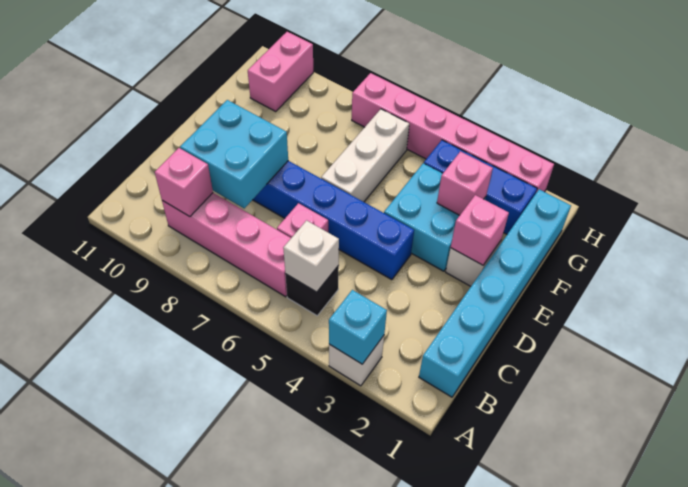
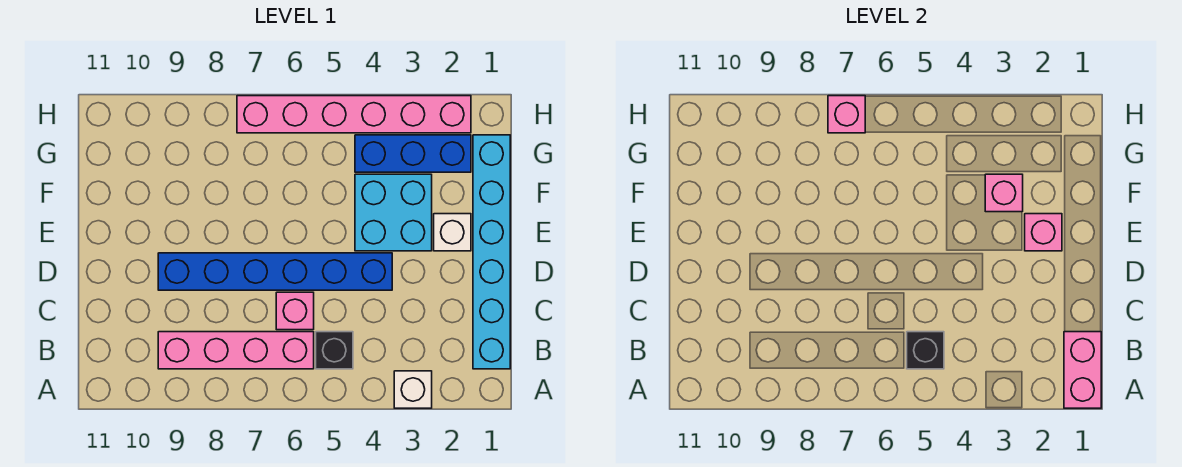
cyan 1x1 brick [329,290,387,364] -> none
white 1x1 brick [283,220,339,292] -> black 1x1 brick [907,332,944,369]
pink 1x1 brick [155,148,213,217] -> pink 1x1 brick moved to [828,96,865,133]
cyan 2x2 brick [180,100,288,208] -> none
white 1x3 brick [321,109,409,202] -> none
pink 1x2 brick [248,32,313,112] -> pink 1x2 brick moved to [1064,332,1101,408]

